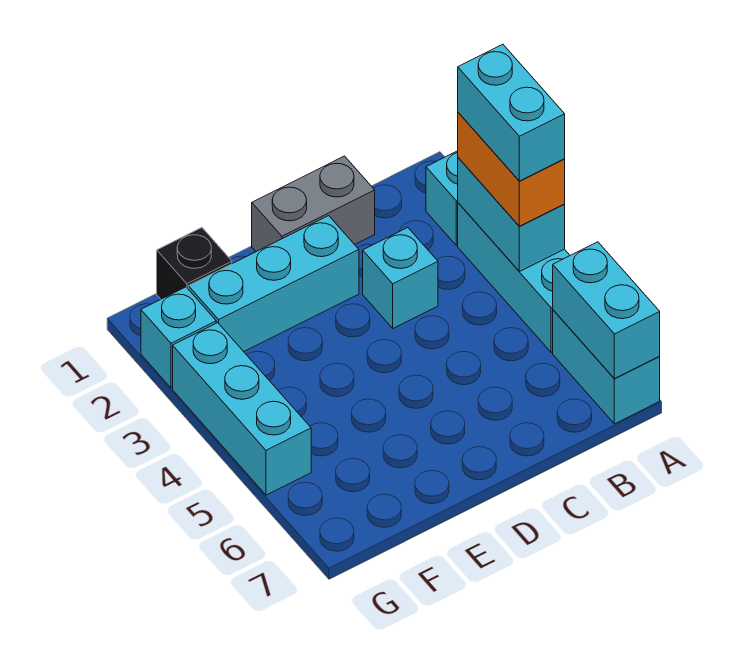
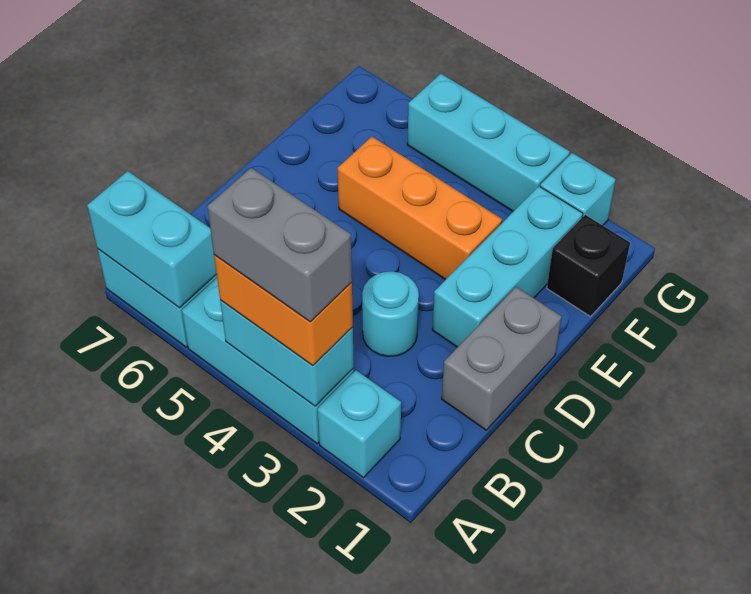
cyan 1x2 brick [458,44,565,181] -> grey 1x2 brick [207,168,352,322]
cyan 1x1 brick [363,228,438,328] -> cyan 1x1 round brick [362,271,419,357]
none -> orange 1x3 brick [338,137,502,280]

